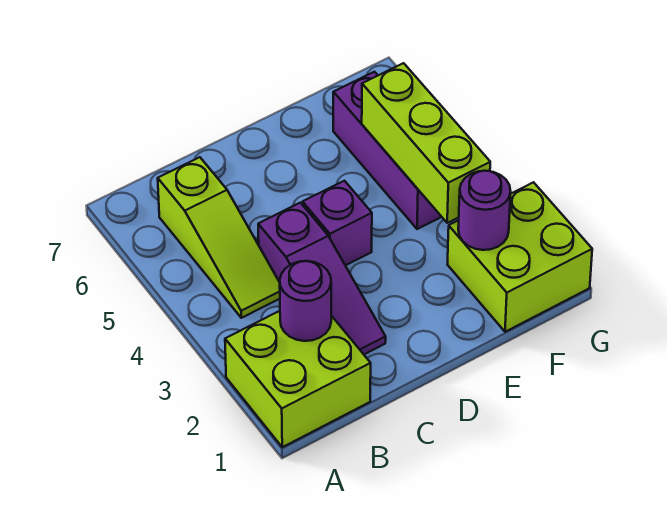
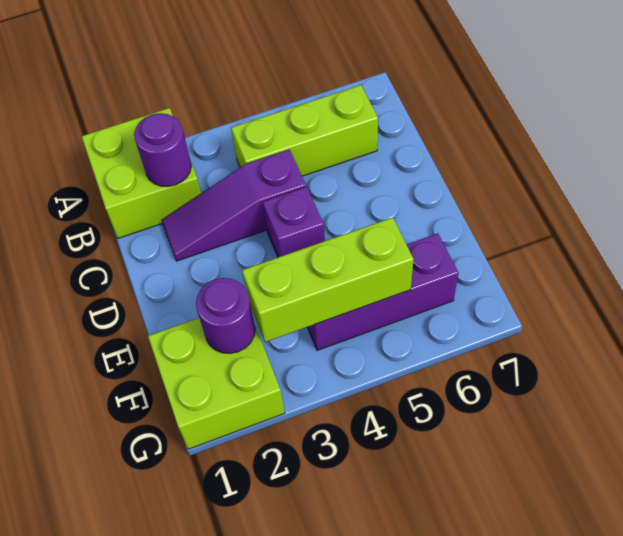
lime 1x3 slope [158,157,280,318] -> lime 1x3 brick [231,85,378,176]

